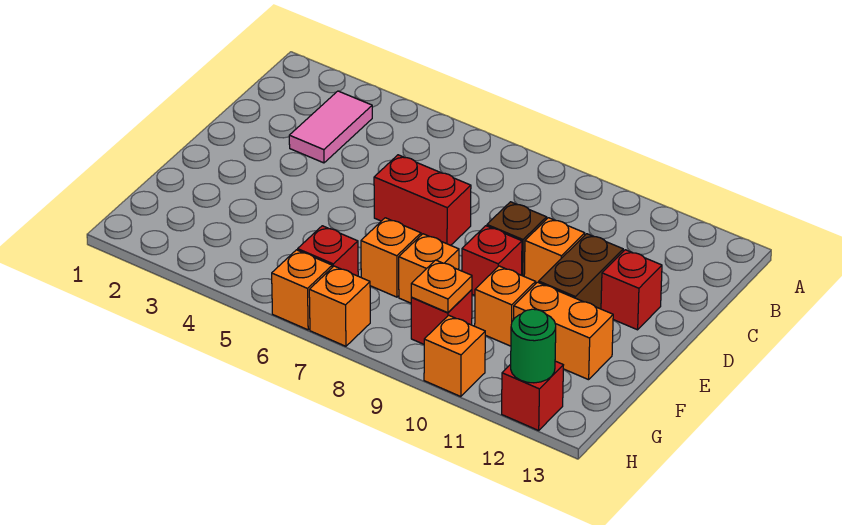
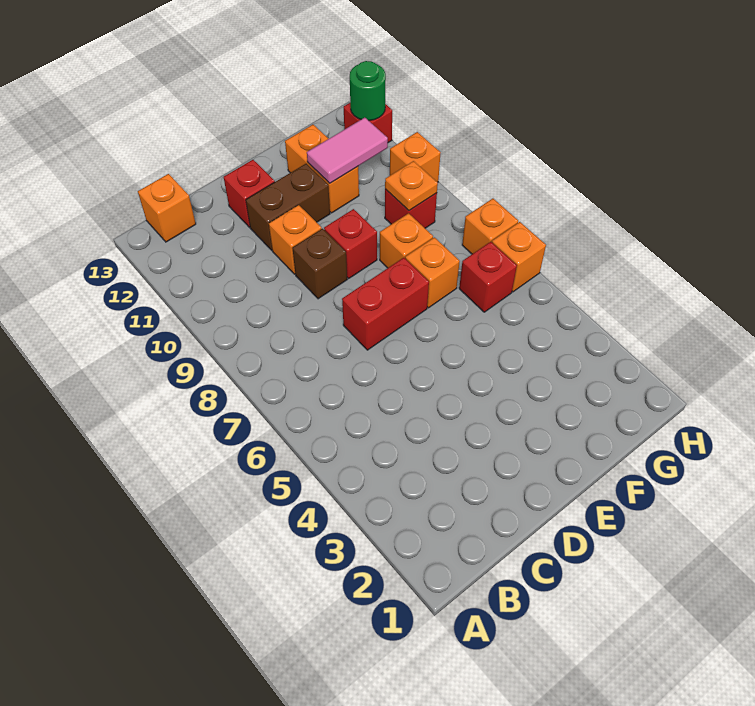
pink 1x2 tile [289,91,372,163] -> pink 1x2 tile moved to [307,118,388,183]
red 1x2 brick [374,155,471,245] -> red 1x2 brick turned to [342,258,429,350]
orange 1x1 brick [475,266,536,346] -> orange 1x1 brick moved to [138,174,196,242]

